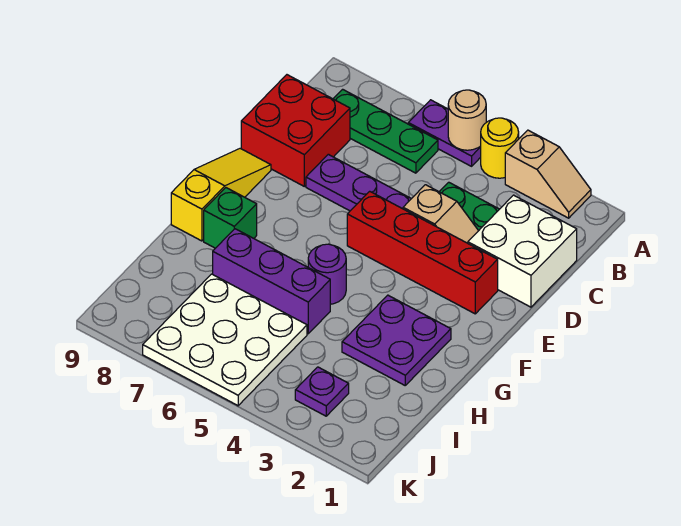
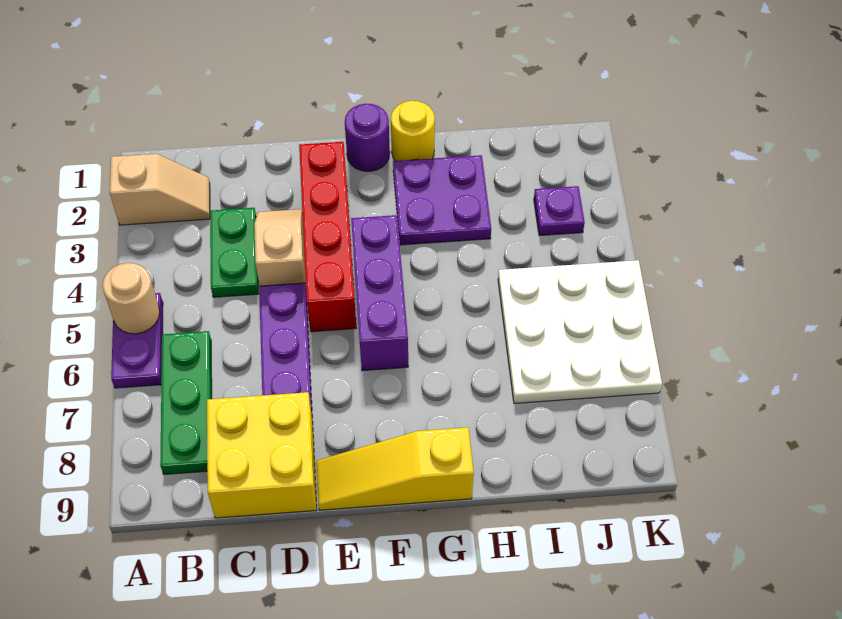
tan 1x2 slope [505,130,591,218] -> tan 1x2 slope turned to [110,154,210,225]
yellow 1x1 round brick [481,118,519,178] -> yellow 1x1 round brick moved to [391,101,435,161]
white 2x2 brick [468,195,577,307] -> none
red 2x2 brick [241,75,350,186] -> yellow 2x2 brick [207,392,317,518]
purple 1x1 round brick [308,244,346,304] -> purple 1x1 round brick moved to [345,104,390,171]
green 1x1 brick [204,188,257,248] -> none
purple 1x3 brick [213,229,330,334] -> purple 1x3 brick moved to [351,215,408,371]

